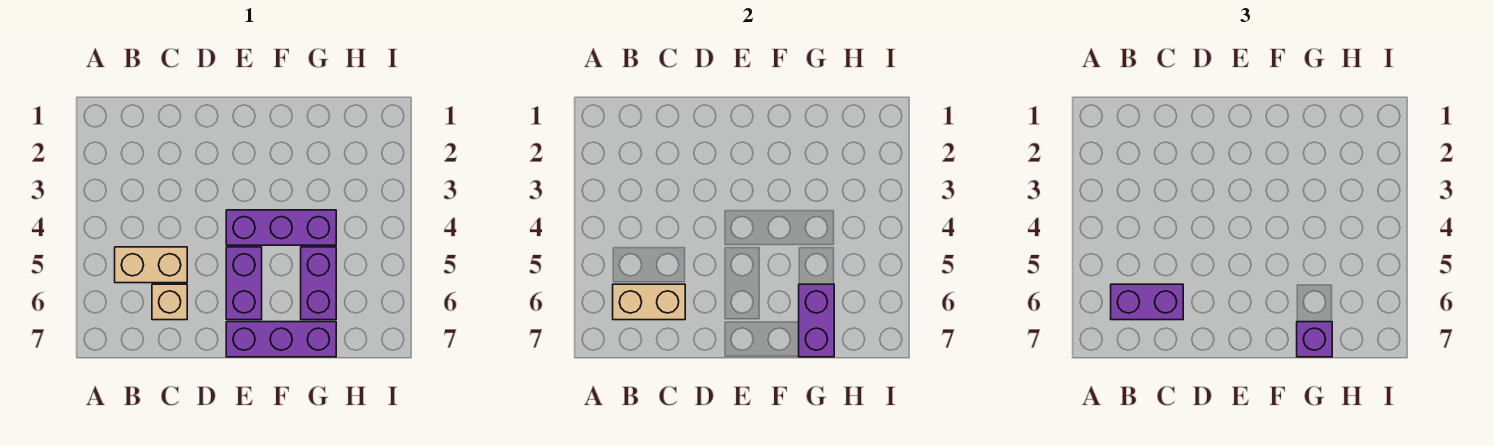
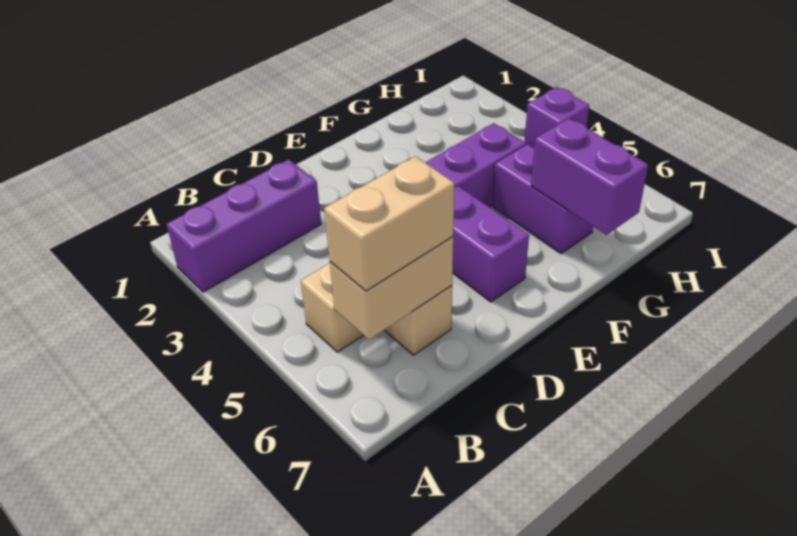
purple 1x2 brick [1111,284,1183,320] -> tan 1x2 brick [324,156,454,291]
purple 1x3 brick [226,322,336,357] -> purple 1x3 brick moved to [167,159,321,292]
purple 1x1 brick [1297,322,1332,357] -> purple 1x1 brick moved to [524,87,589,148]

